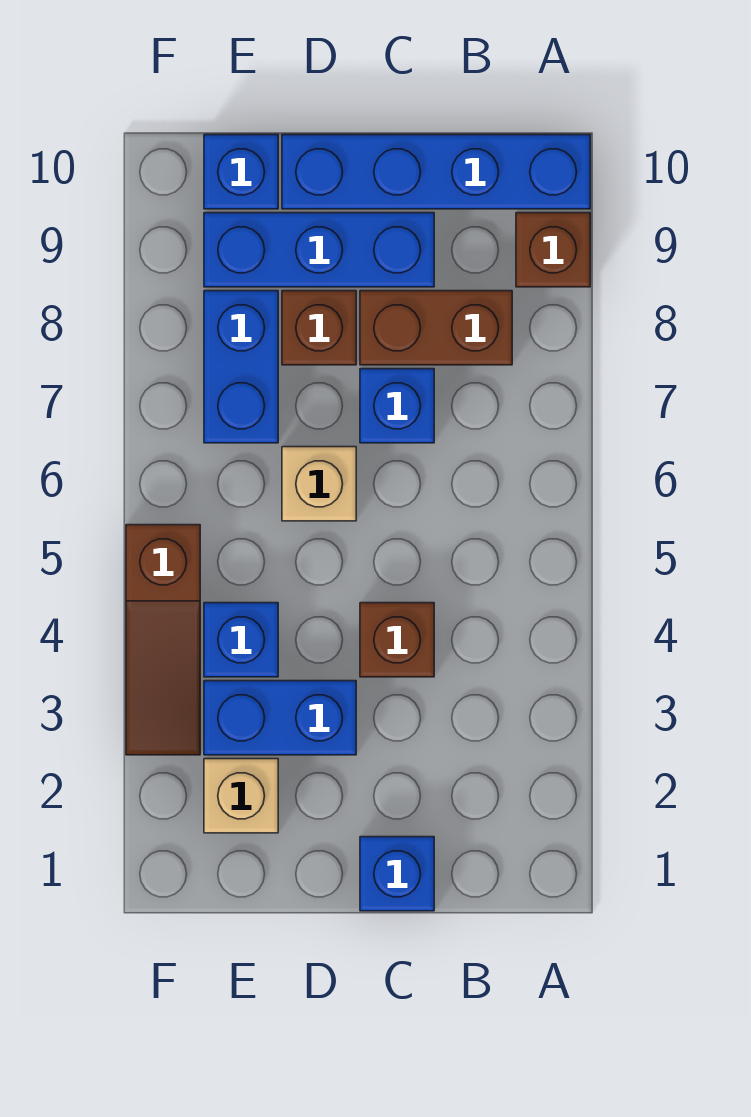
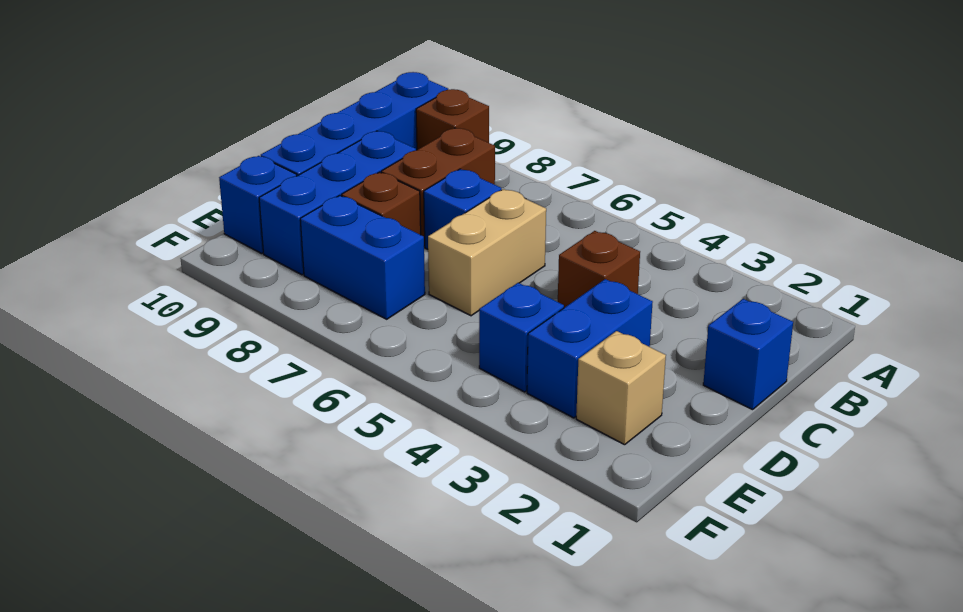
tan 1x1 brick [282,447,356,521] -> tan 1x2 brick [428,189,546,316]
brown 1x3 slope [126,525,200,755] -> none

